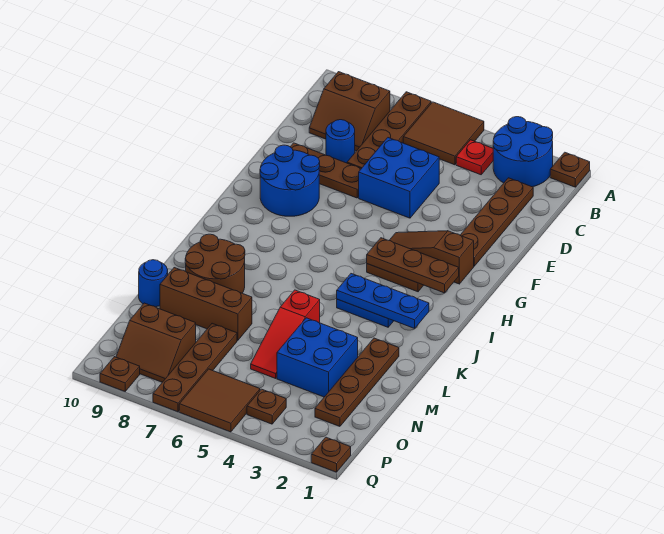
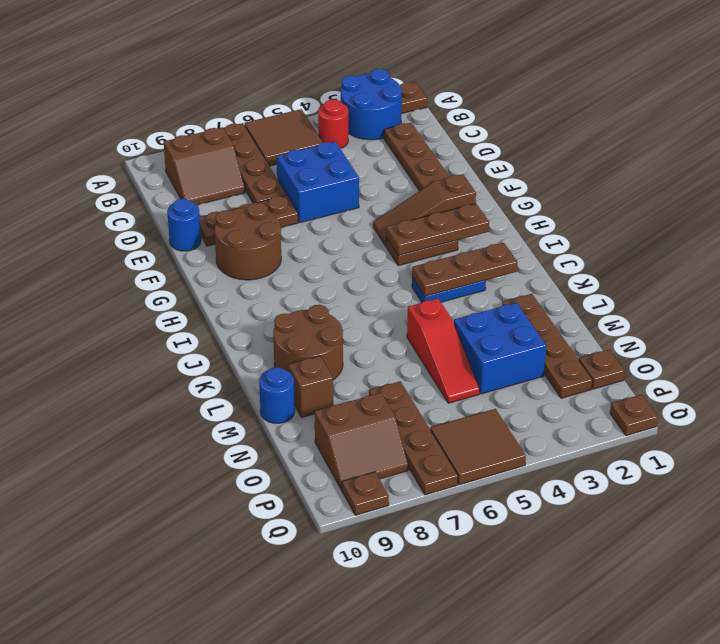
red 1x1 plate [456,140,493,175] -> red 1x1 round brick [318,100,348,148]
blue 1x1 round brick [326,120,355,163] -> blue 1x1 round brick moved to [167,199,201,251]
blue 2x2 round brick [260,145,320,216] -> brown 2x2 round brick [215,202,281,280]
blue 1x3 plate [337,274,429,328] -> brown 1x3 plate [412,243,517,296]
brown 1x3 brick [160,268,252,341] -> brown 1x1 brick [288,356,333,418]
brown 1x1 plate [247,389,286,424] -> brown 1x1 plate moved to [579,349,625,389]

